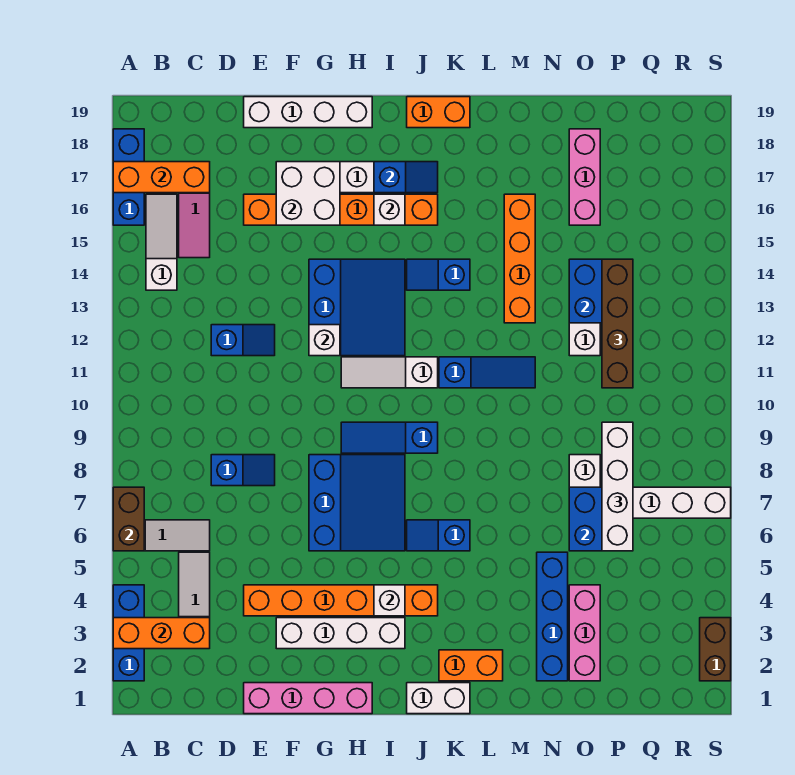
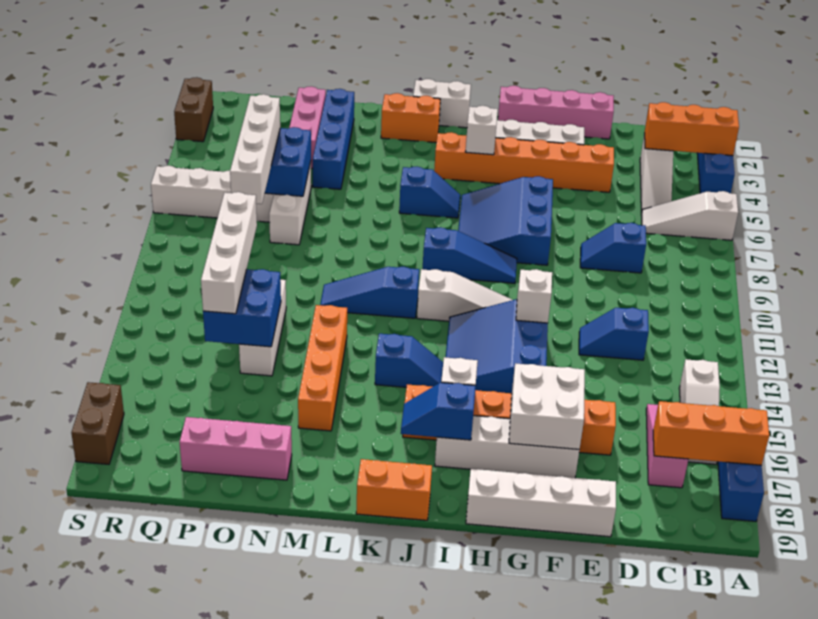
brown 1x2 brick [113,487,144,551] -> brown 1x2 brick moved to [71,382,124,464]
pink 1x3 brick [569,129,600,225] -> pink 1x3 brick turned to [180,417,292,480]
brown 1x4 brick [602,259,633,388] -> white 1x4 brick [201,192,257,314]

